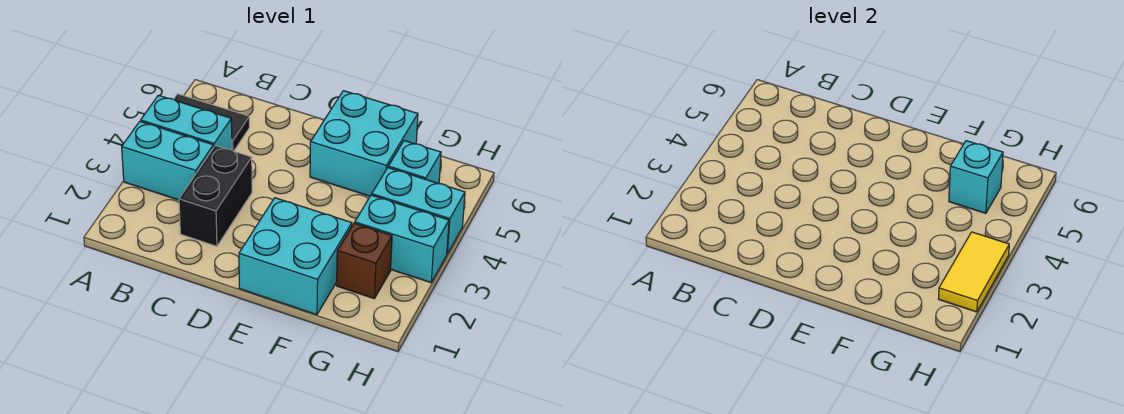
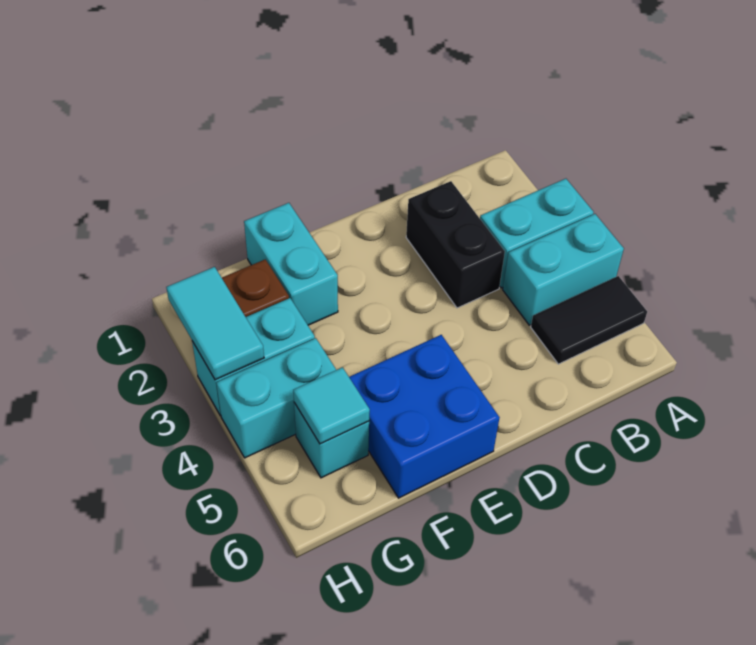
cyan 2x2 brick [239,198,352,315] -> cyan 1x2 brick [244,203,338,325]
cyan 2x2 brick [310,91,418,196] -> blue 2x2 brick [349,335,500,498]
cyan 1x1 brick [949,141,1003,213] -> cyan 1x1 tile [293,367,370,444]
yellow 1x2 tile [939,232,1009,312] -> cyan 1x2 tile [166,267,264,380]

